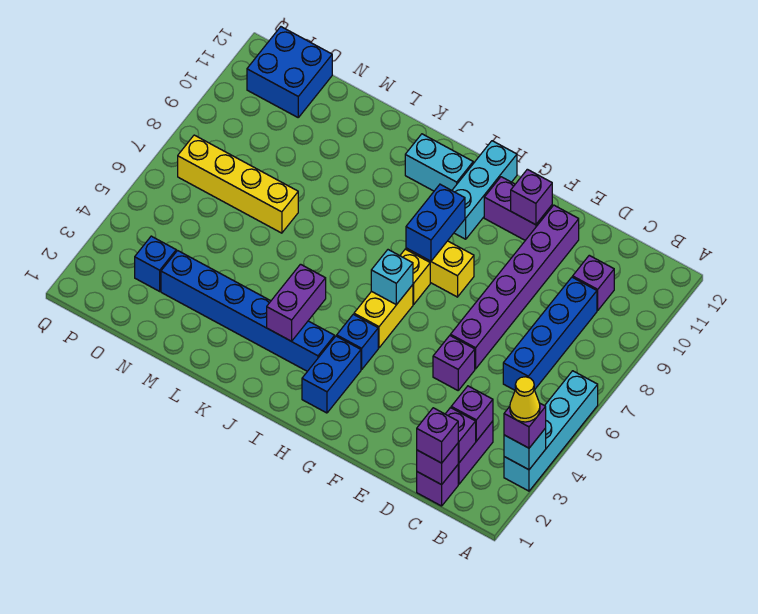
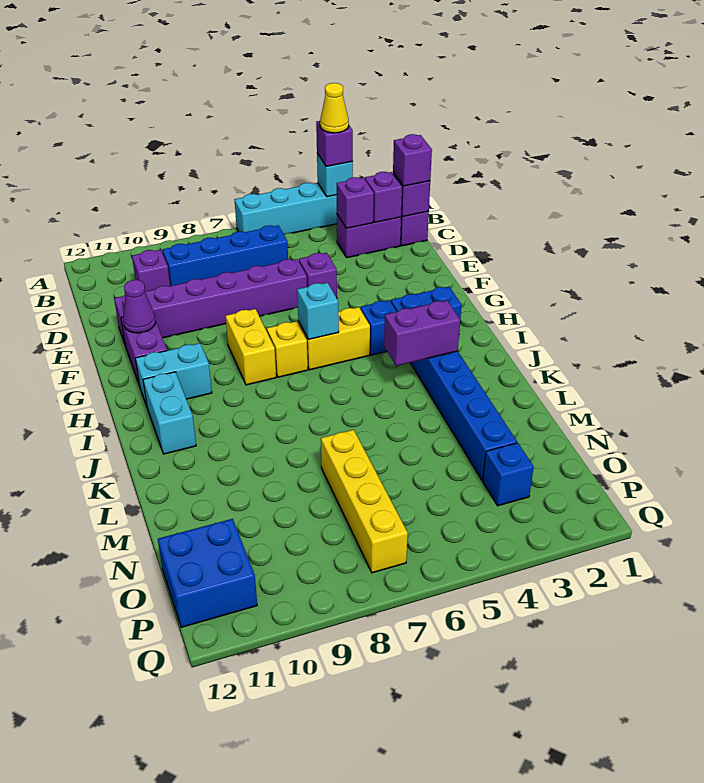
purple 1x1 brick [511,169,552,225] -> purple 1x1 cone [123,280,156,333]
blue 1x2 brick [406,184,465,261] -> none
cyan 1x3 brick [452,141,517,239] -> cyan 1x2 brick [135,343,212,406]

